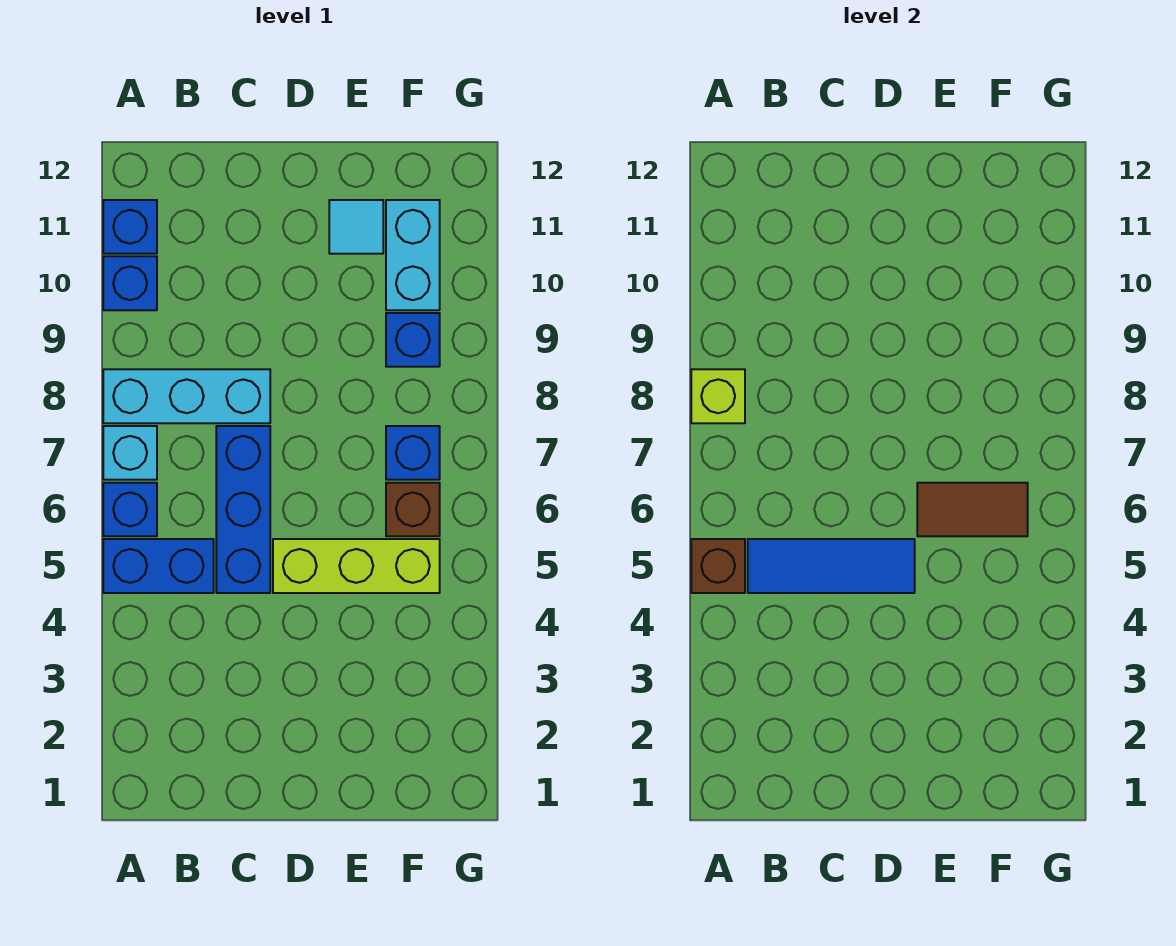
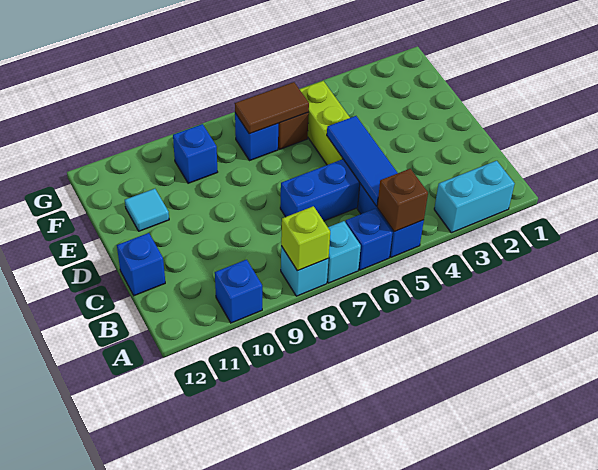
cyan 1x3 brick [103,369,270,423] -> cyan 1x1 brick [281,246,329,296]
blue 1x1 brick [103,200,157,254] -> blue 1x1 brick moved to [117,233,165,296]
brown 1x2 tile [917,483,1028,536] -> brown 1x2 tile turned to [235,82,309,134]
cyan 1x2 brick [386,200,440,310] -> cyan 1x2 brick moved to [434,161,515,233]

